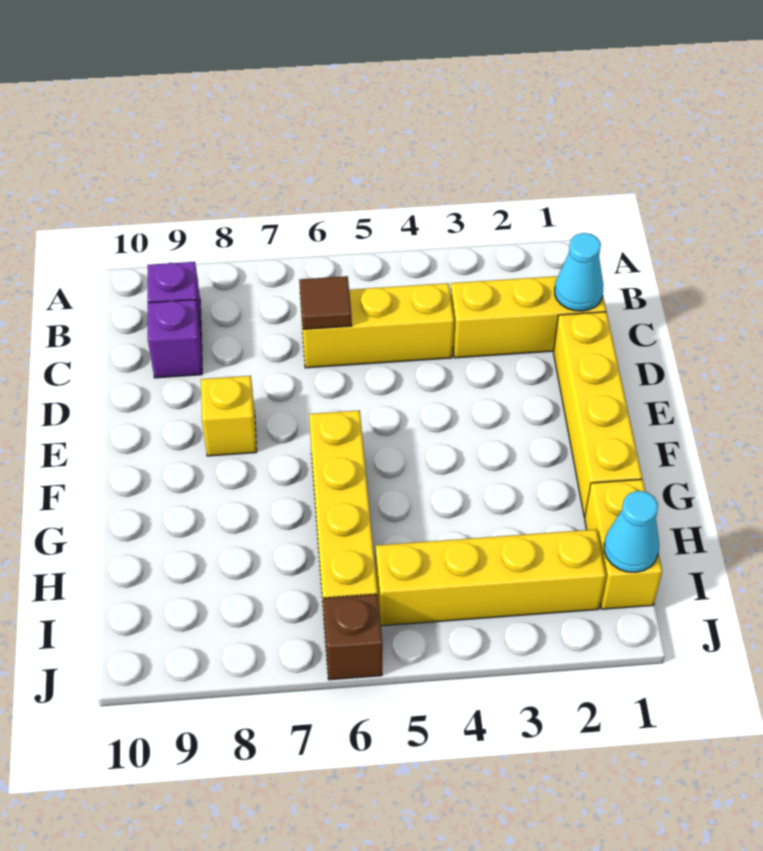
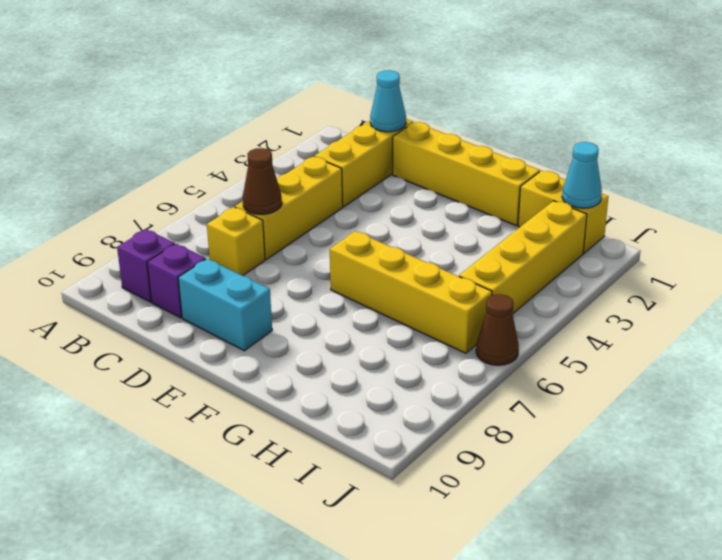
brown 1x1 tile [299,276,352,329] -> brown 1x1 cone [243,148,282,214]
none -> cyan 1x2 brick [178,259,272,351]
yellow 1x1 brick [201,376,257,456] -> yellow 1x1 brick moved to [207,207,265,276]
brown 1x1 brick [323,594,382,680] -> brown 1x1 cone [476,294,519,365]

